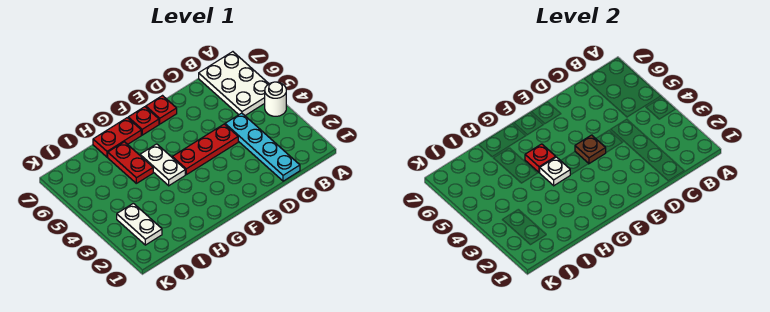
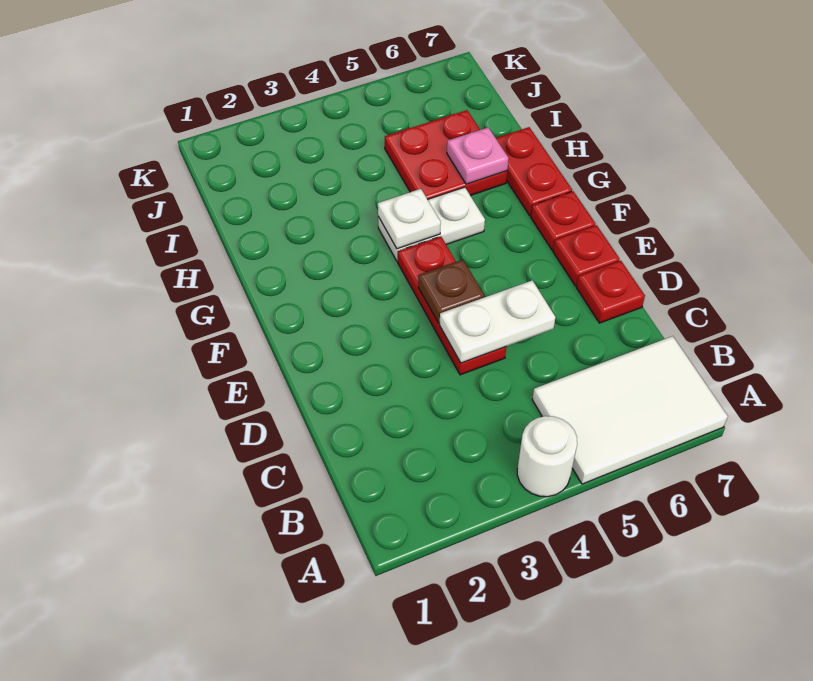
white 2x3 plate [199,52,269,115] -> white 2x3 tile [532,336,728,484]
cyan 1x4 plate [225,113,300,181] -> none
red 1x1 plate [525,144,556,172] -> red 1x1 plate moved to [576,261,645,323]
red 1x2 plate [108,142,153,183] -> red 2x2 plate [385,110,507,199]
none -> pink 1x1 plate [447,128,508,184]
white 1x2 plate [117,203,162,245] -> white 1x2 plate moved to [440,280,555,363]

